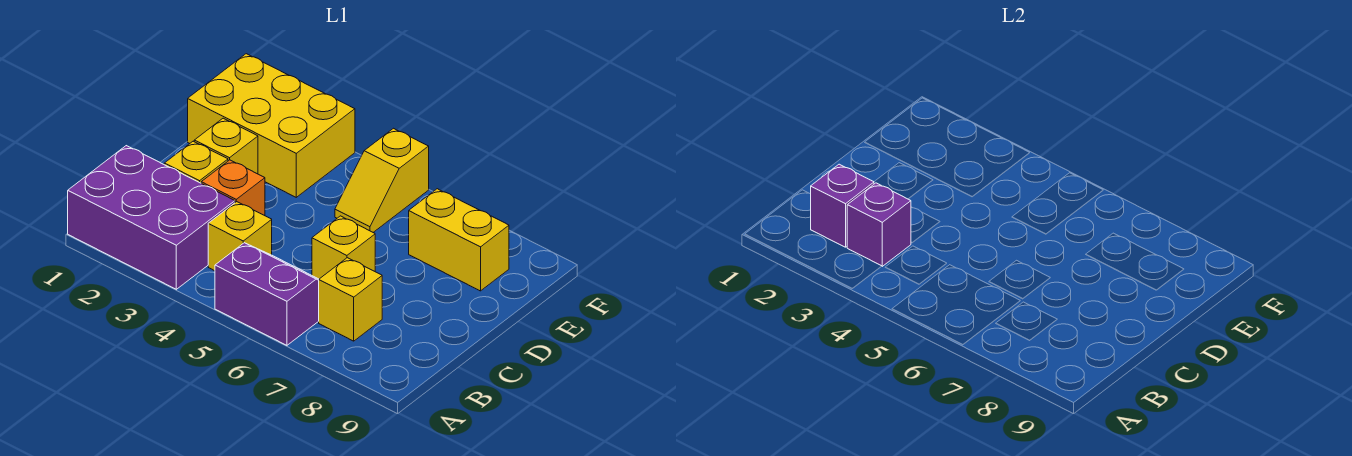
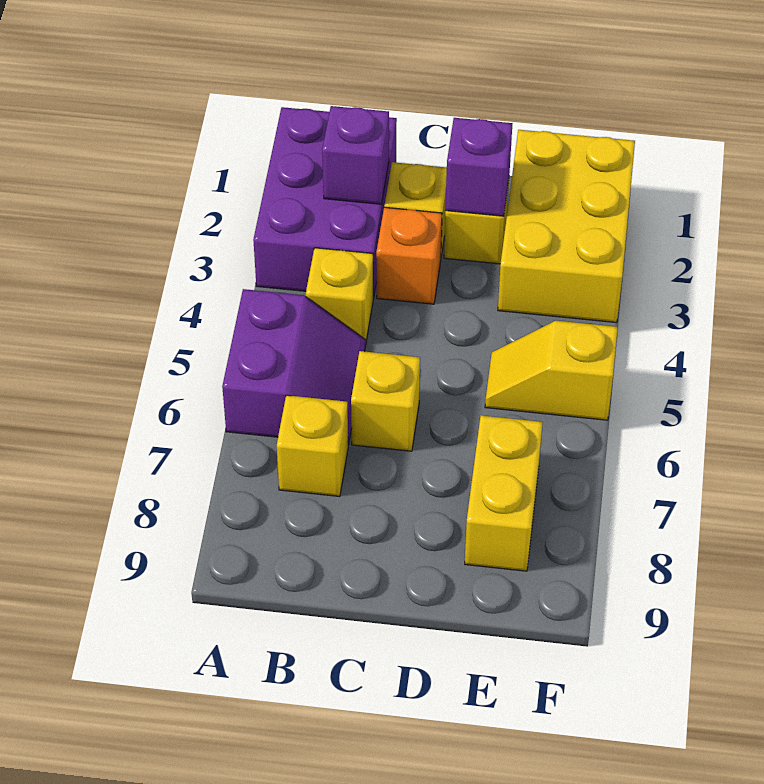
purple 1x1 brick [847,183,911,266] -> purple 1x1 brick moved to [445,118,512,216]

